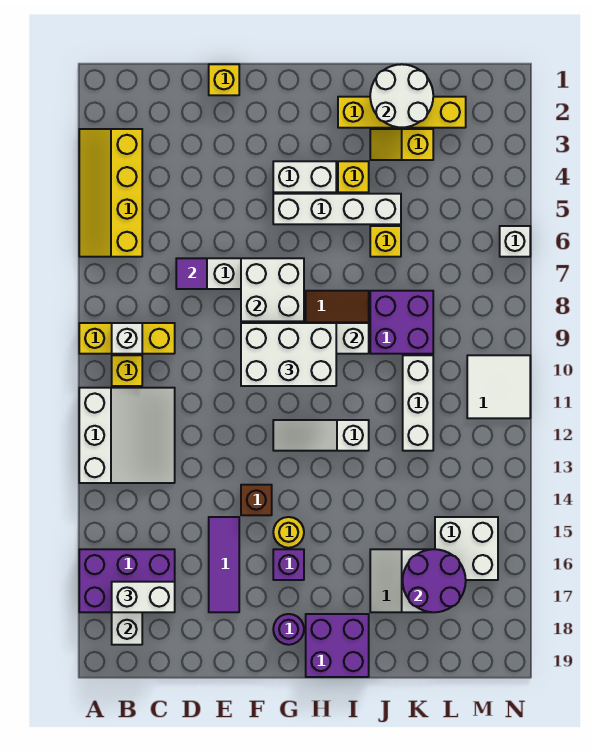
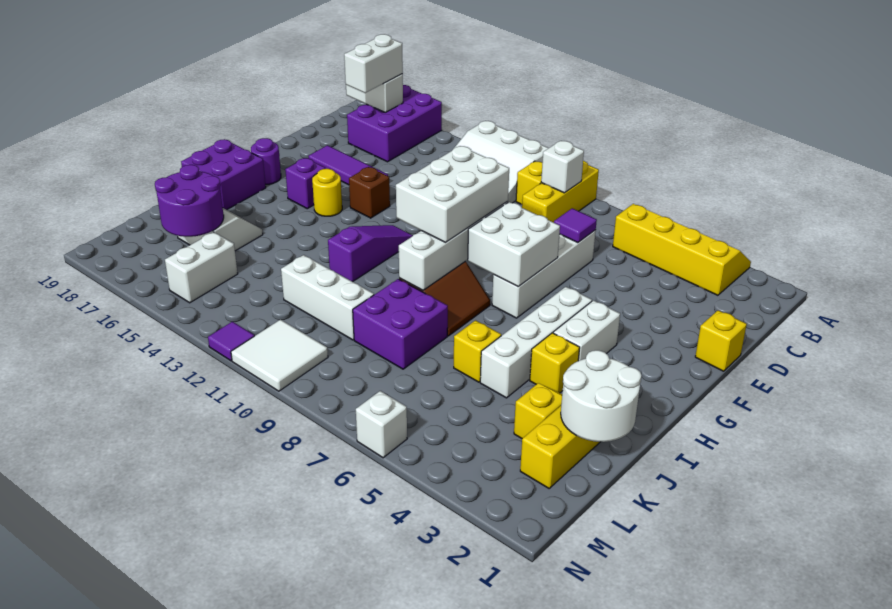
white 1x3 slope [273,420,369,451] -> purple 1x3 slope [328,225,413,282]
white 2x2 brick [435,517,498,580] -> white 1x2 brick [165,232,238,303]
none -> purple 1x1 tile [208,322,254,361]

